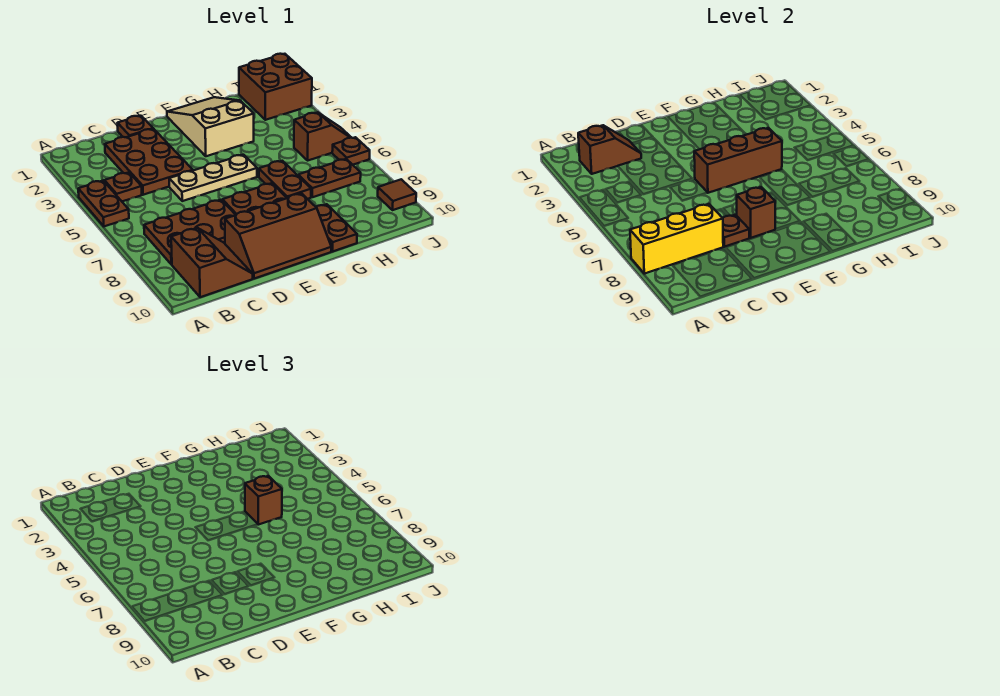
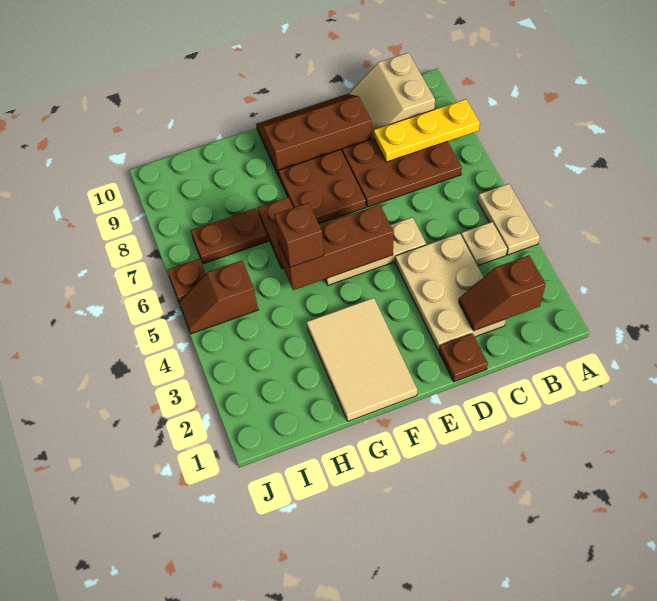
brown 1x2 plate [78,181,129,226] -> tan 1x2 plate [478,184,540,255]
yellow 1x3 brick [630,204,723,274] -> yellow 1x3 plate [374,99,480,162]
brown 1x1 plate [104,172,142,201] -> tan 1x1 plate [461,222,507,266]
brown 2x2 slope [171,228,253,297] -> tan 2x2 slope [349,53,435,139]
brown 2x3 plate [105,129,193,195] -> tan 2x3 plate [395,233,506,350]
brown 1x1 plate [723,215,749,247] -> none
brown 1x1 brick [736,187,775,238] -> none
tan 2x3 slope [167,97,254,156] -> tan 2x3 tile [307,298,417,421]
brown 1x2 plate [316,204,357,251] -> none
brown 2x2 brick [239,54,312,120] -> none
brown 1x1 tile [378,179,416,210] -> none

